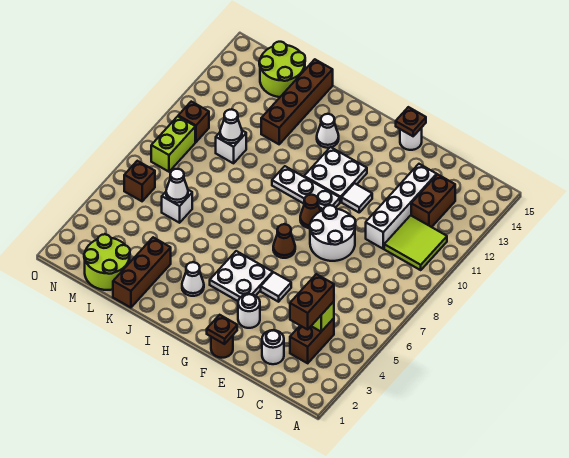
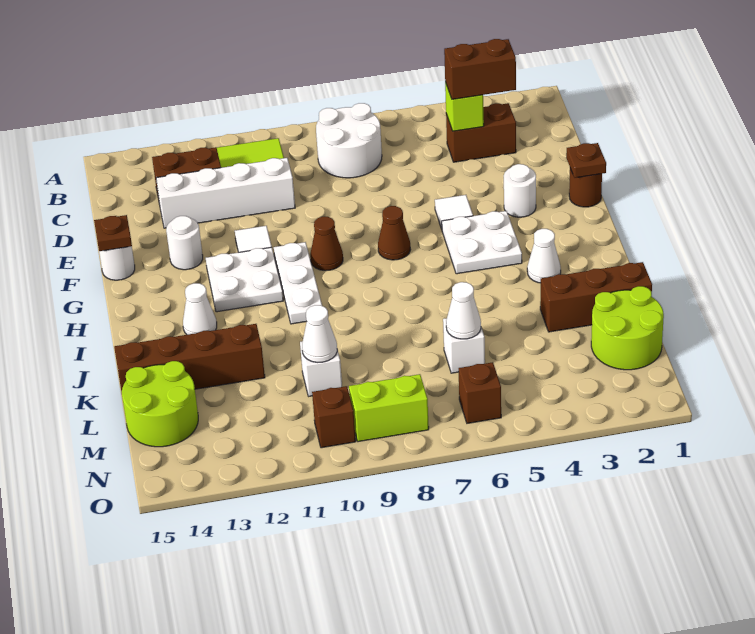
white 1x1 round brick [262,330,284,364] -> white 1x1 round brick moved to [166,216,203,270]
white 2x2 round brick [310,205,356,261] -> white 2x2 round brick moved to [316,103,382,178]

